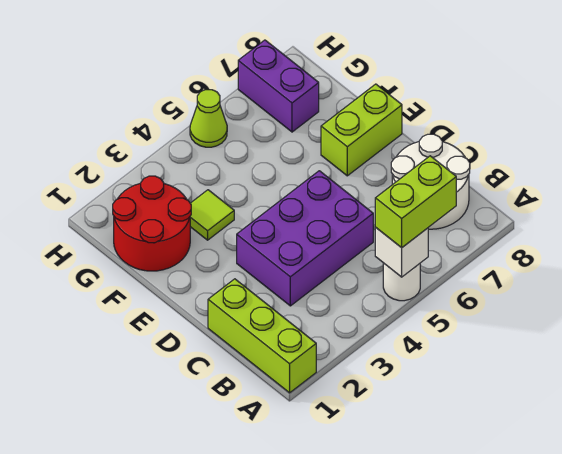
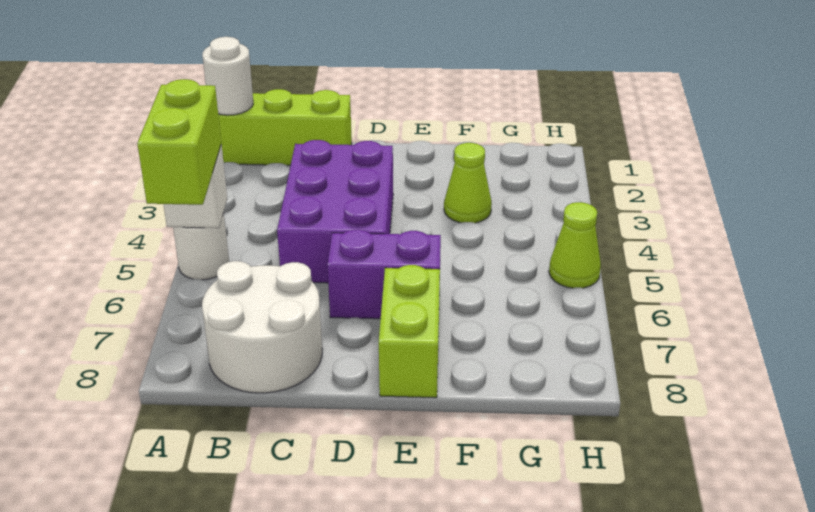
none -> white 1x1 round brick [202,37,253,115]
red 2x2 round brick [113,176,191,271] -> none
lime 1x1 tile [190,190,234,240] -> lime 1x1 cone [444,143,492,223]
purple 1x2 brick [238,40,319,132] -> purple 1x2 brick moved to [327,230,441,319]

